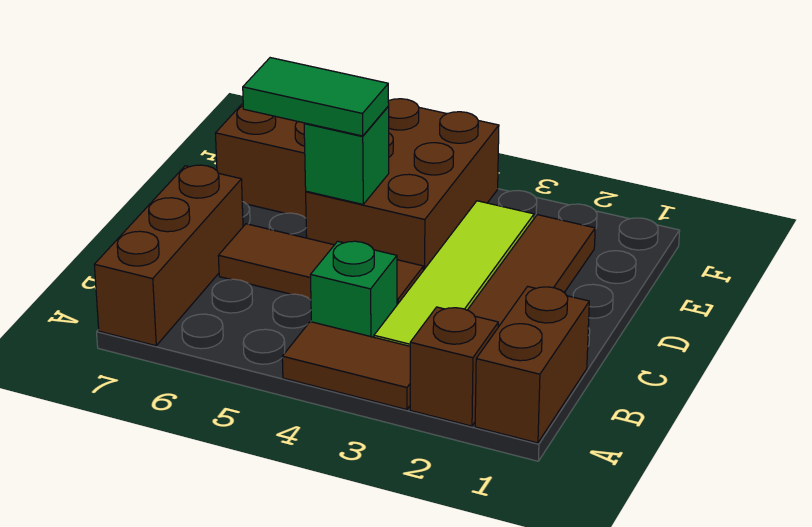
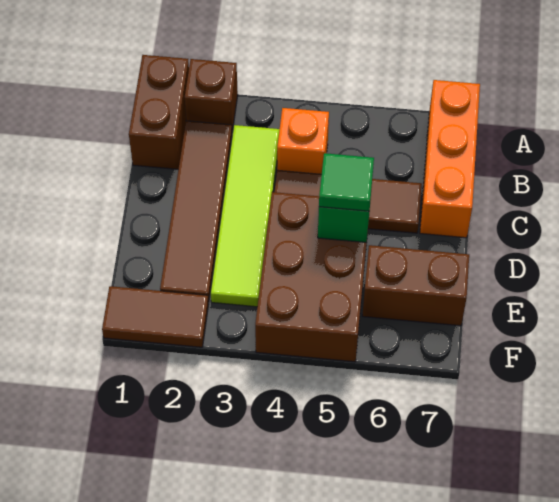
brown 1x2 tile [282,322,410,410] -> brown 1x2 tile moved to [102,286,209,347]
brown 1x3 brick [94,165,243,346] -> orange 1x3 brick [420,80,480,238]
green 1x1 brick [310,241,397,337] -> orange 1x1 brick [277,108,329,174]
green 1x2 tile [243,58,389,136] -> green 1x1 tile [319,153,374,211]

